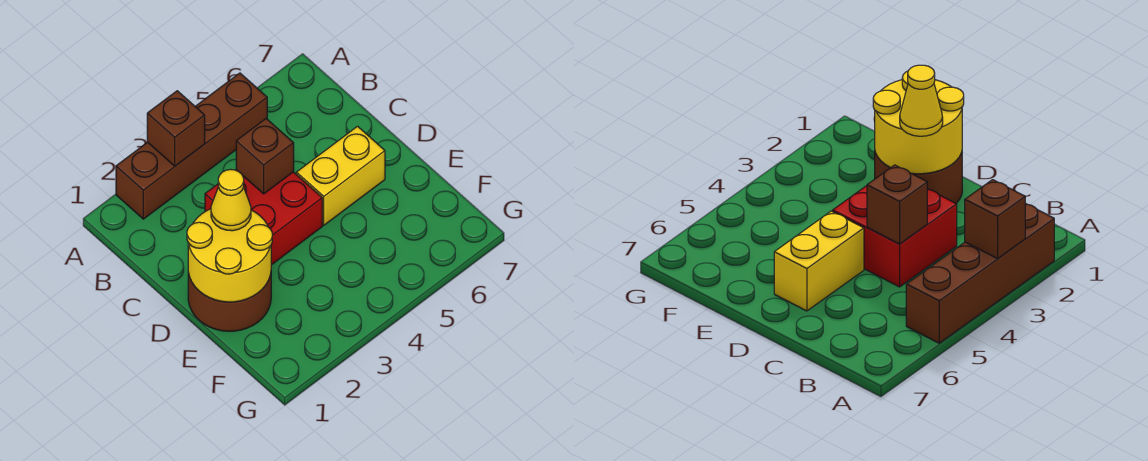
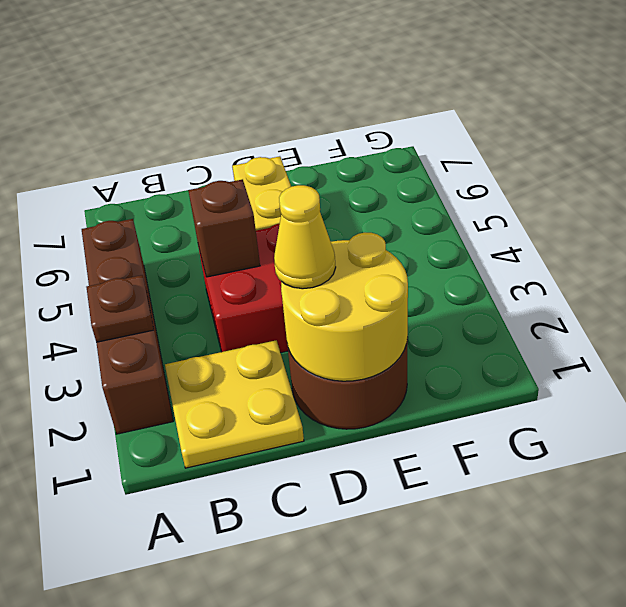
brown 1x1 brick [147,91,205,166] -> brown 1x1 plate [86,275,154,342]
none -> yellow 2x2 plate [165,340,304,468]

